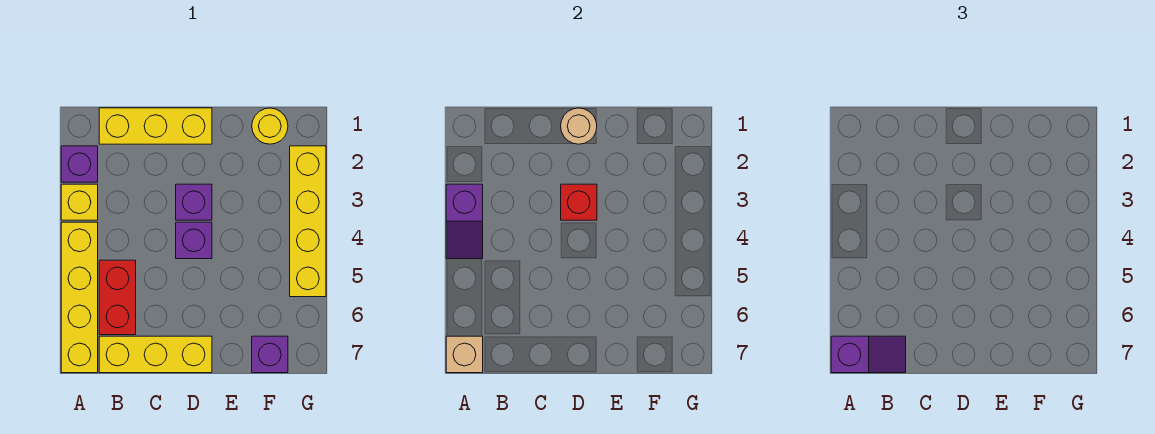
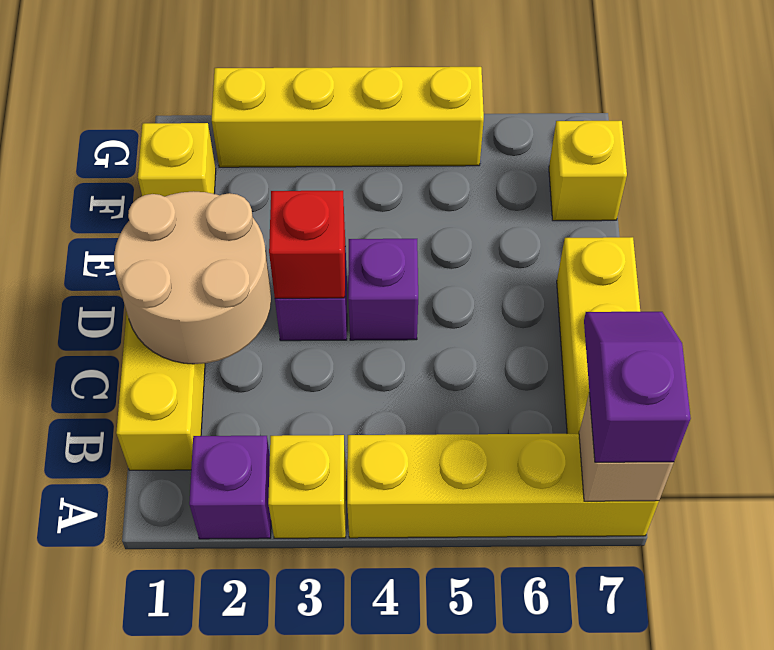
purple 1x2 slope [446,184,483,259] -> none
red 1x2 brick [99,260,136,335] -> none
tan 1x1 round brick [561,108,597,144] -> tan 2x2 round brick [114,191,271,364]
yellow 1x1 round brick [252,108,288,144] -> yellow 1x1 brick [138,123,216,197]
purple 1x1 brick [252,336,288,373] -> yellow 1x1 brick [549,121,627,221]

